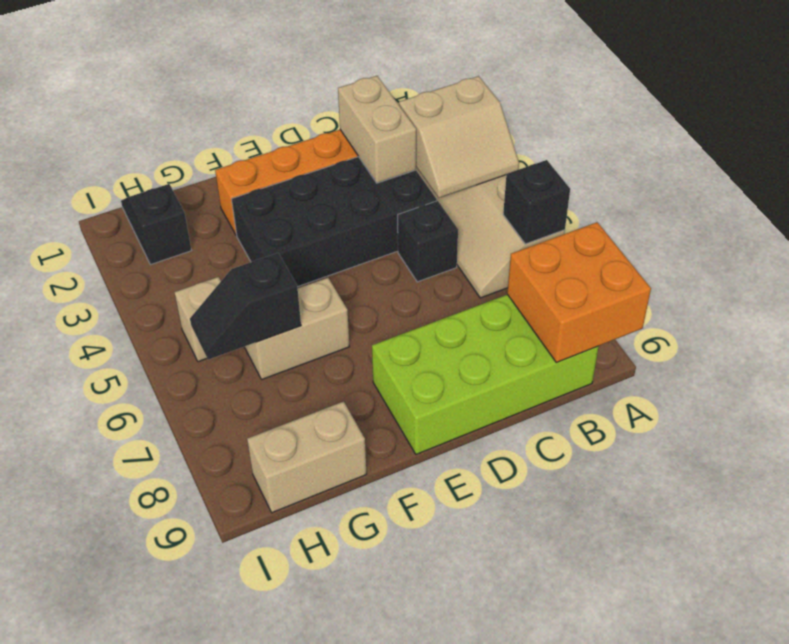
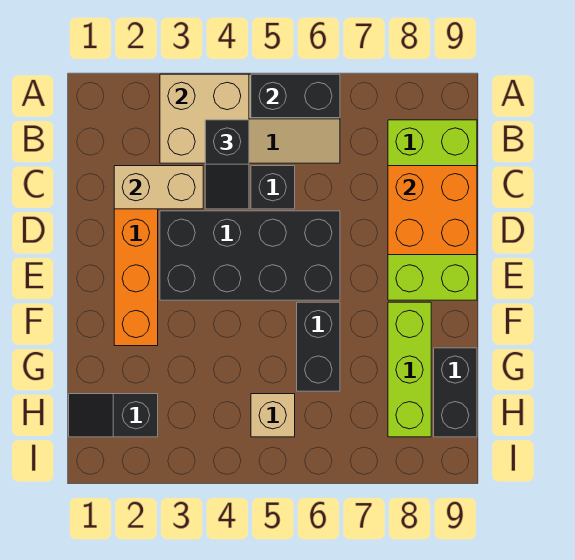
tan 2x2 slope [399,76,519,198] -> tan 2x2 brick [160,74,249,163]
black 1x1 brick [503,160,570,244] -> black 1x2 brick [251,74,340,118]
orange 2x2 brick [507,222,651,363] -> orange 2x2 brick moved to [388,166,477,255]
black 2x4 brick [232,157,437,287] -> black 2x4 brick turned to [160,211,340,300]
tan 1x2 brick [244,278,349,379] -> black 1x2 brick [297,302,340,391]
none -> lime 1x3 brick [388,302,431,437]
black 1x2 slope [190,253,301,360] -> black 1x2 slope moved to [205,120,249,209]
tan 1x2 brick [247,401,366,513] -> black 1x2 brick [434,348,477,437]

